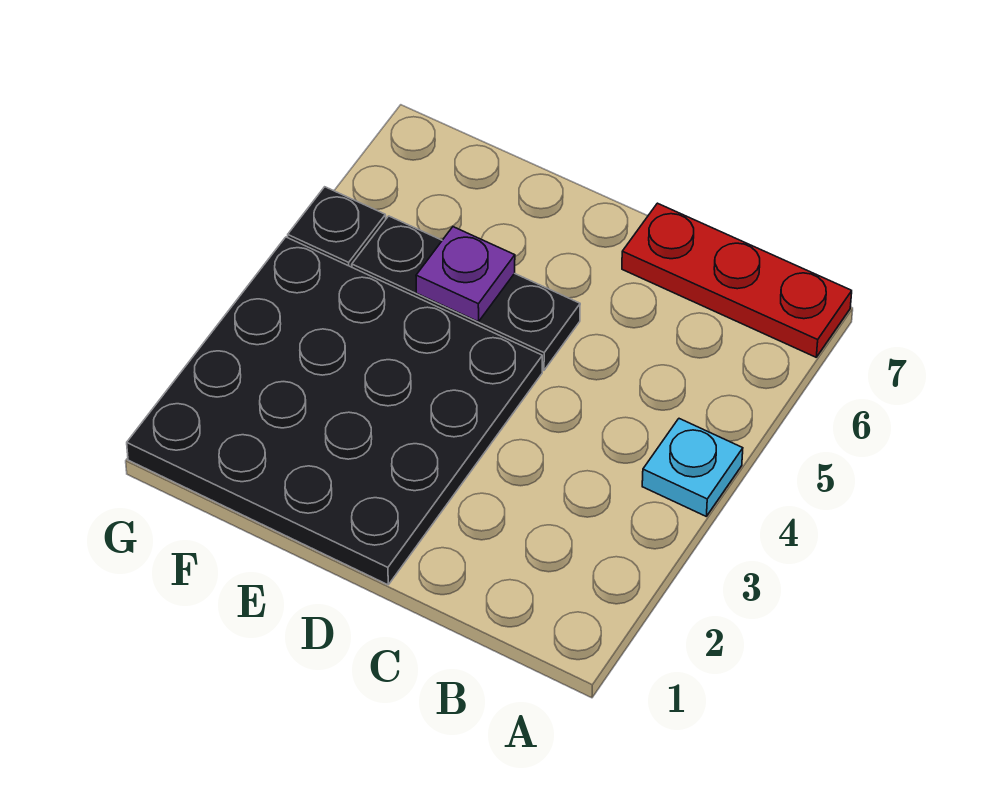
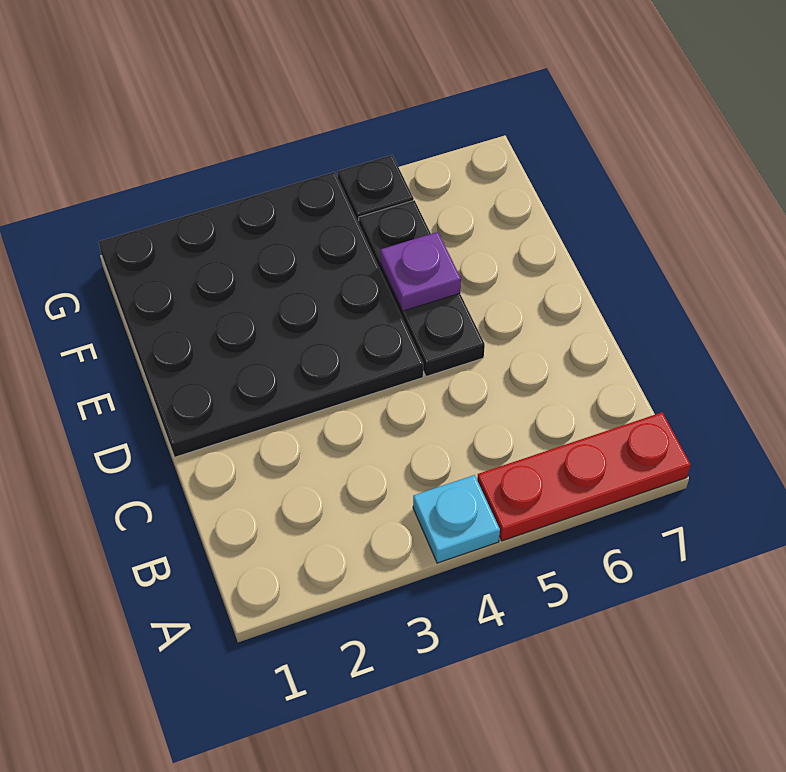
red 1x3 plate [622,203,852,357] -> red 1x3 plate turned to [477,412,691,541]

